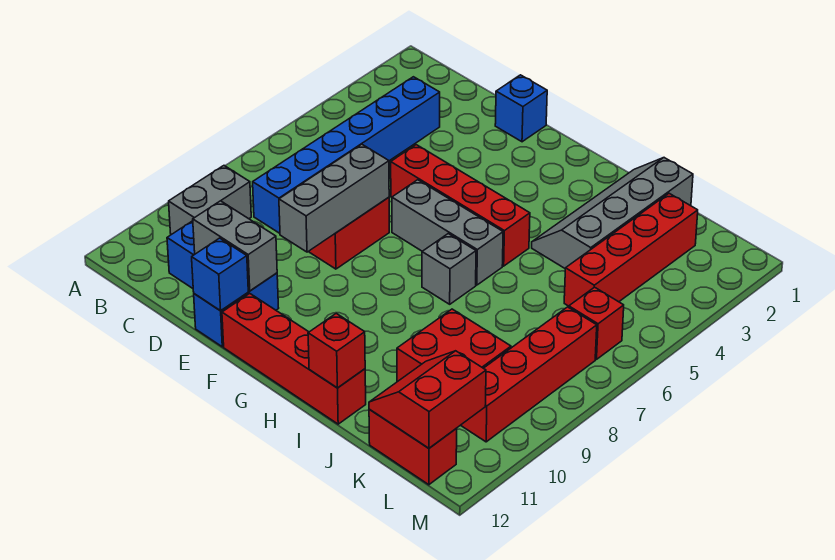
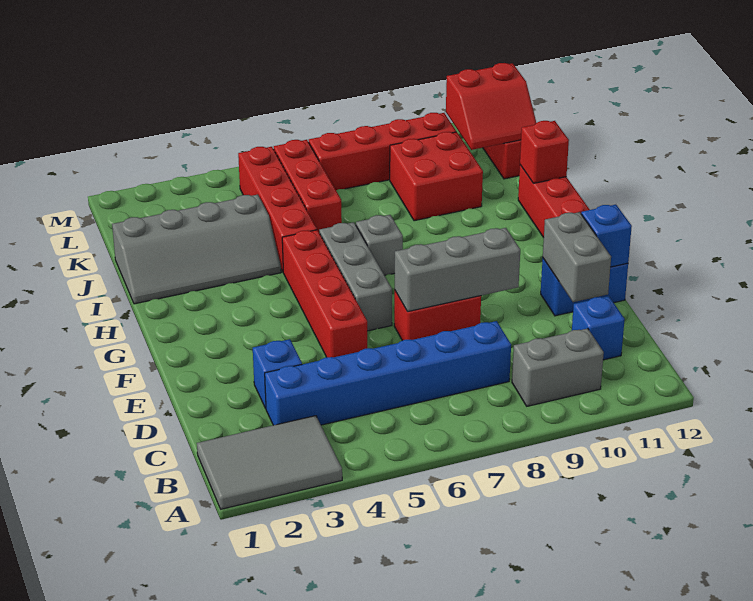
none -> grey 2x3 tile [197,416,342,509]
blue 1x1 brick [495,75,547,142] -> blue 1x1 brick moved to [253,339,302,408]
red 1x4 brick [564,193,698,306] -> red 1x4 brick turned to [238,147,317,272]
red 1x1 brick [569,287,624,360] -> red 1x3 brick [274,140,342,232]

